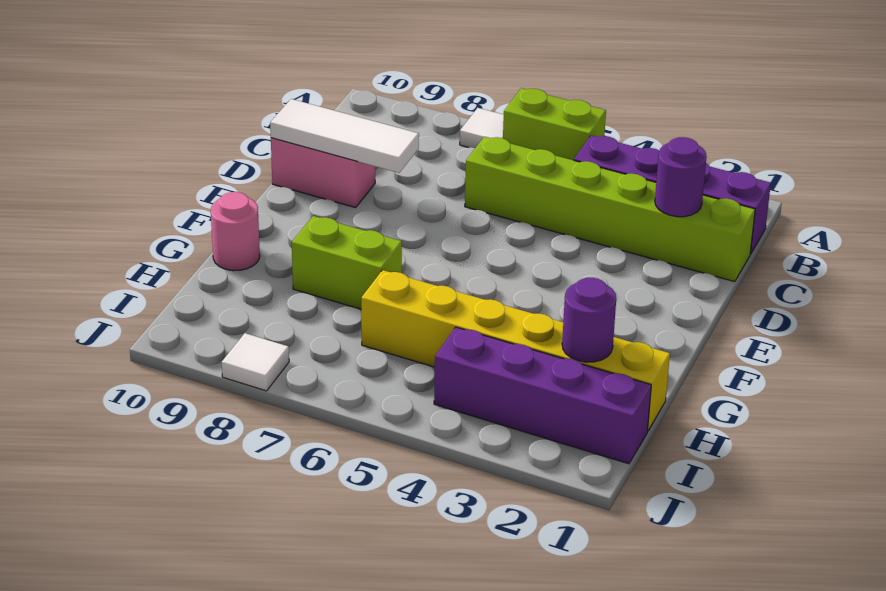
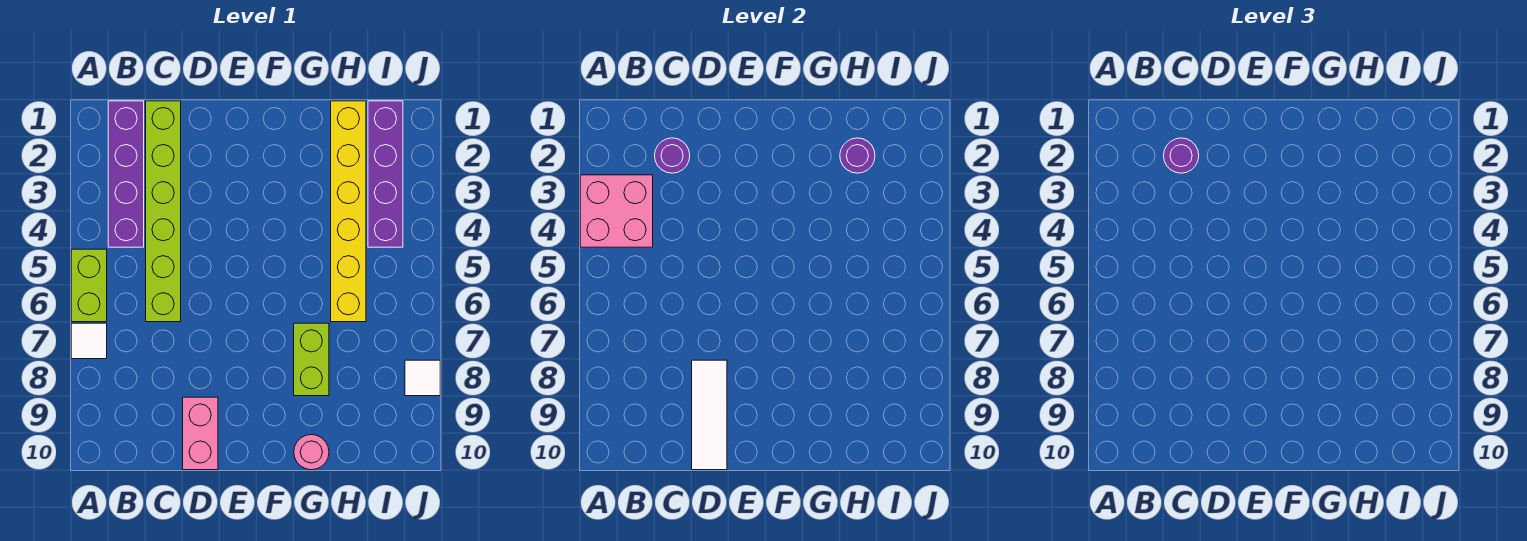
none -> pink 2x2 brick [580,175,653,247]
none -> purple 1x1 round brick [1164,138,1199,173]

